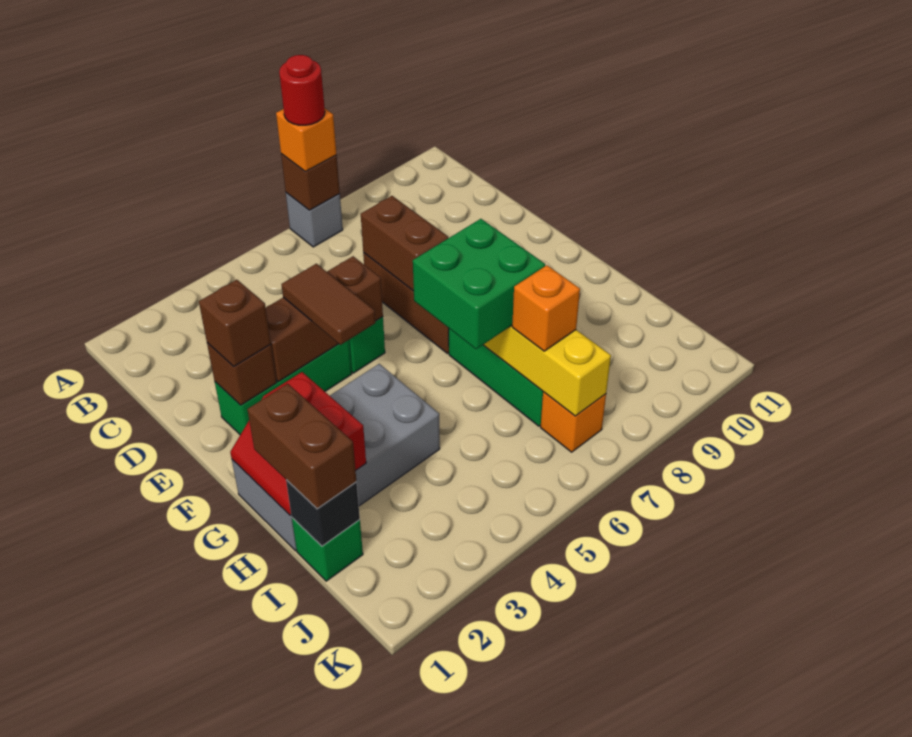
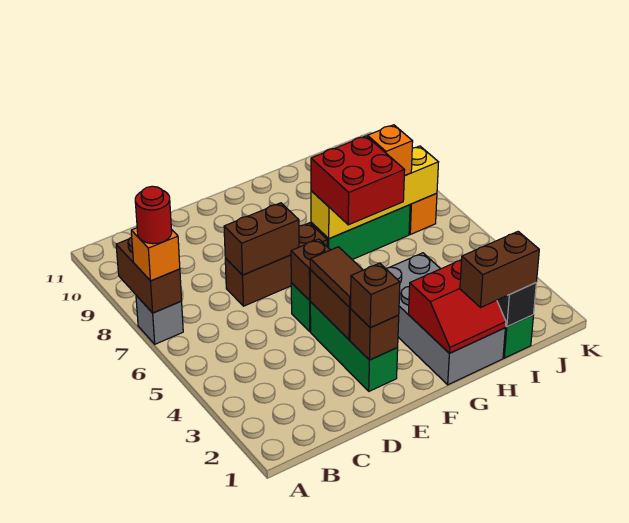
brown 1x1 brick [281,154,340,210] -> brown 1x2 brick [116,237,182,313]
brown 1x2 tile [281,264,375,345] -> brown 1x2 tile turned to [310,247,363,307]
green 2x2 brick [413,219,545,349] -> red 2x2 brick [311,136,405,225]

